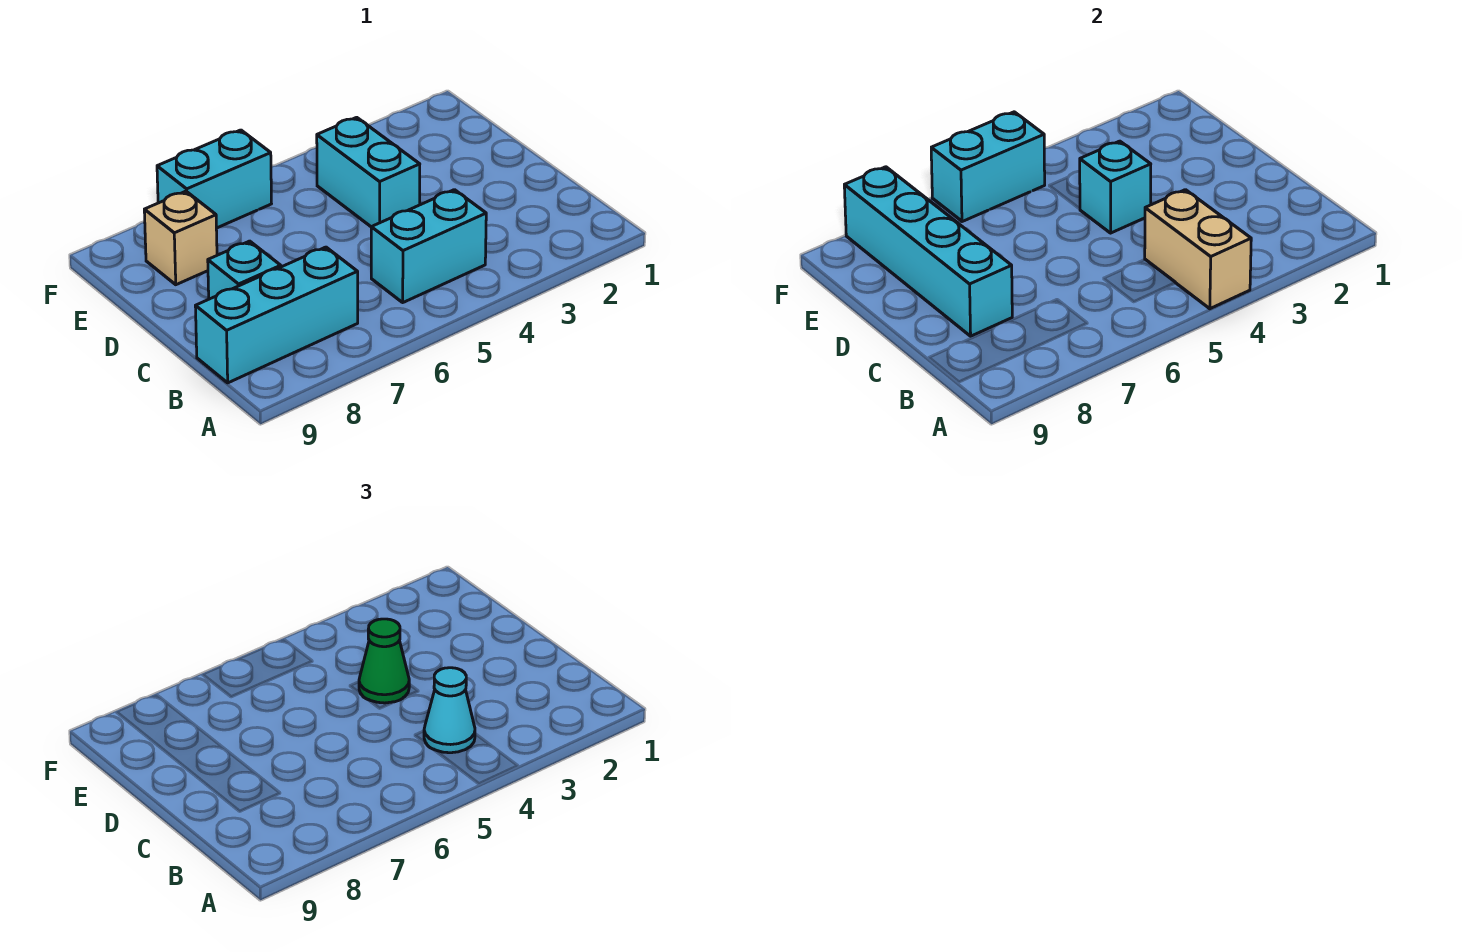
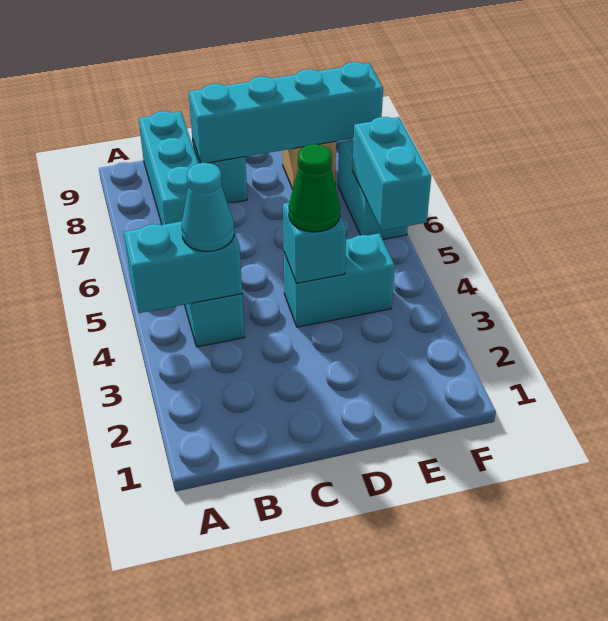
tan 1x2 brick [1145,190,1251,309] -> cyan 1x2 brick [124,221,242,313]

